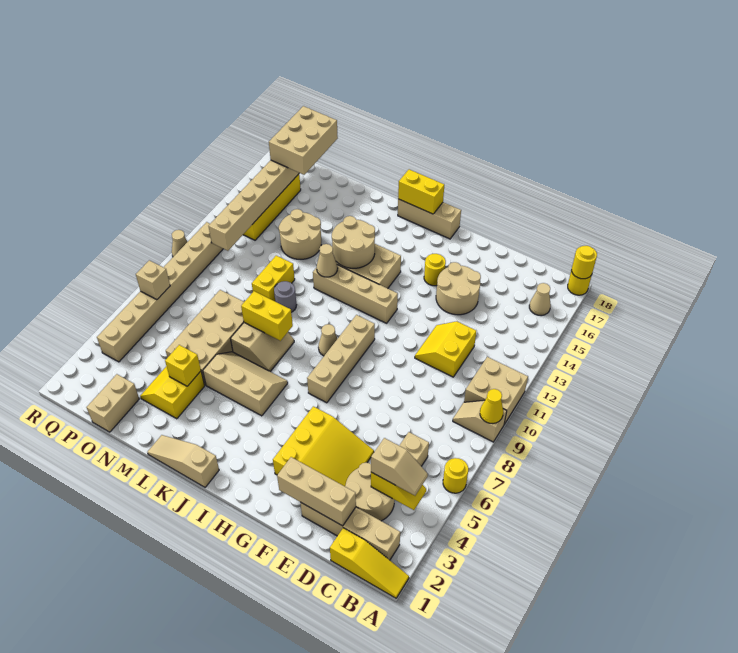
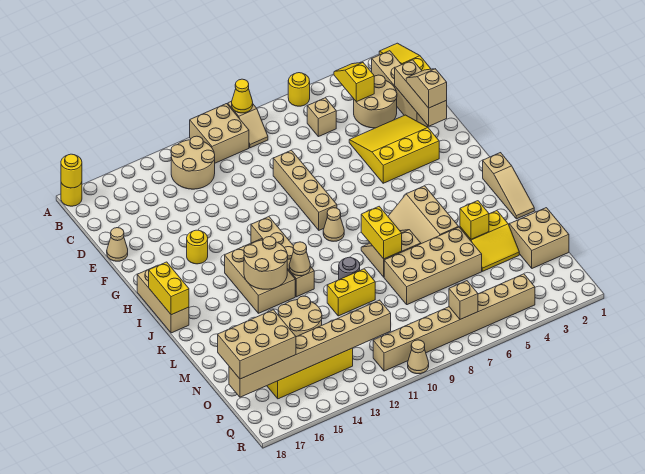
tan 1x2 slope [371,438,428,495] -> tan 1x2 slope moved to [406,69,447,108]
tan 1x1 cone [529,283,551,316] -> tan 1x1 cone moved to [107,228,128,261]
yellow 2x2 slope [415,321,476,377] -> none
tan 2x2 round brick [436,262,481,315] -> tan 2x2 round brick moved to [171,136,215,189]
tan 1x4 brick [307,315,375,403] -> tan 1x4 brick turned to [273,150,337,230]
tan 1x2 brick [87,374,139,432] -> tan 2x2 brick [509,208,569,268]

